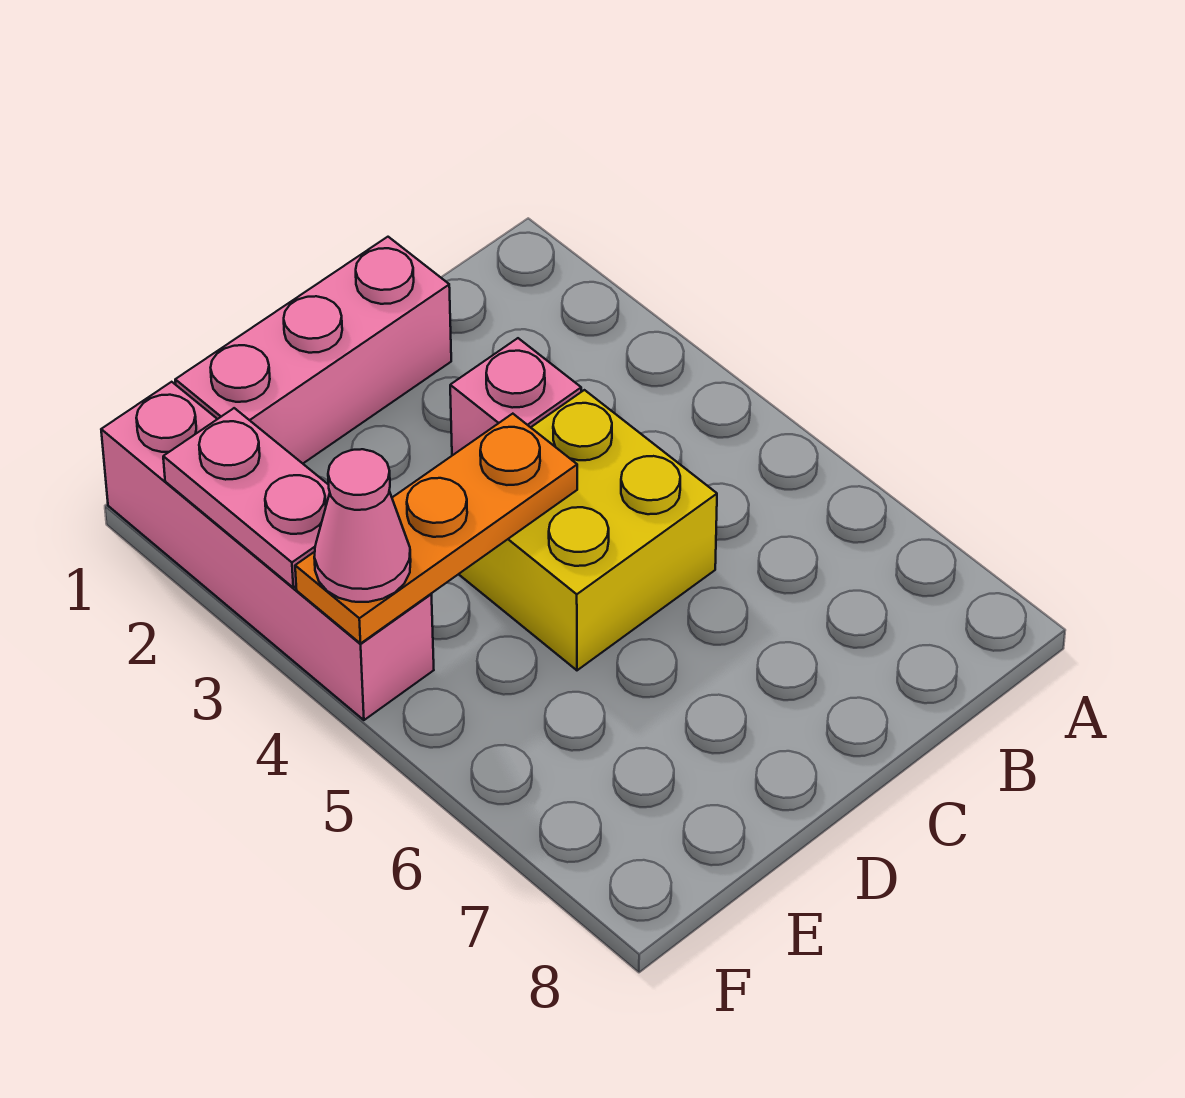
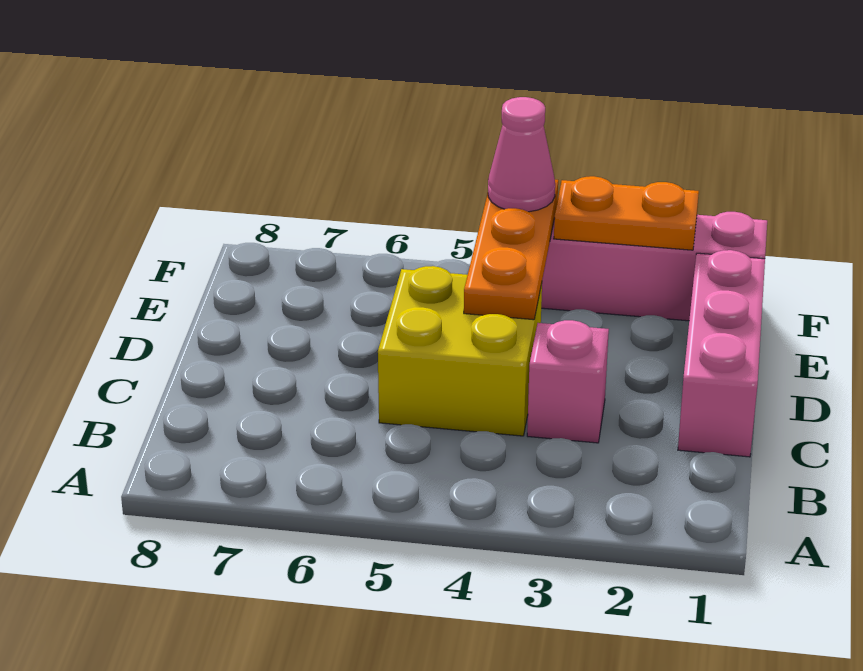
pink 1x2 plate [163,408,330,588] -> orange 1x2 plate [554,176,699,250]

